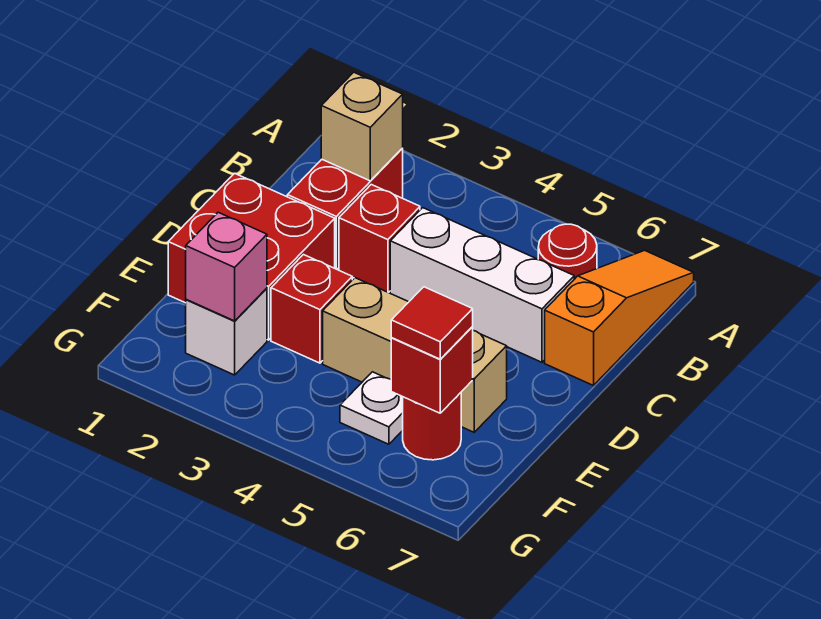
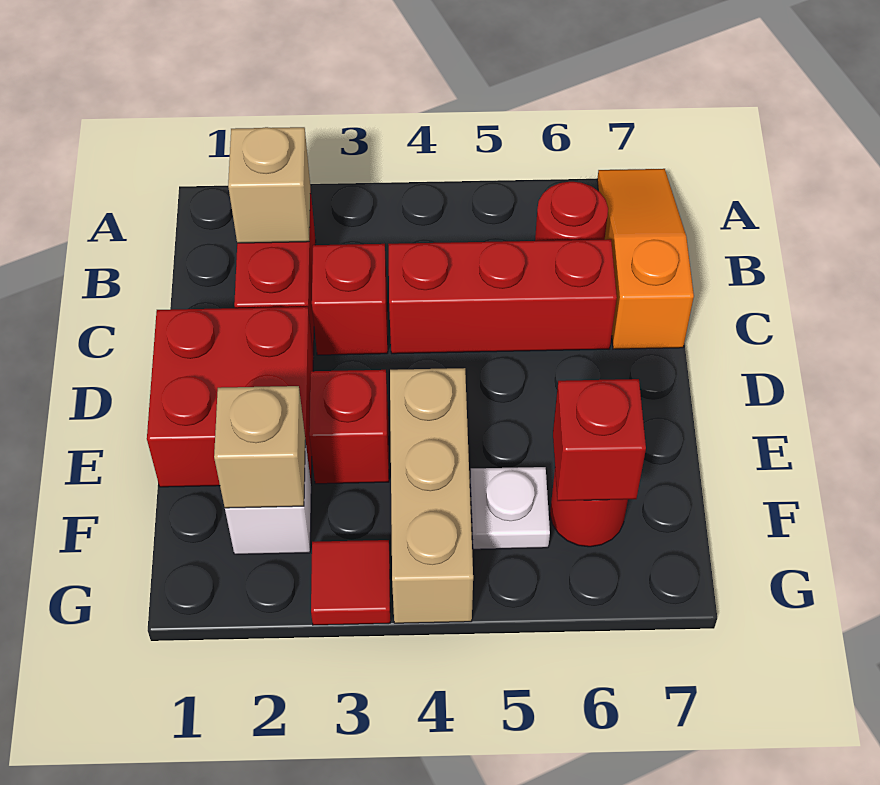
white 1x3 brick [390,208,574,362] -> red 1x3 brick [388,239,617,354]
tan 1x3 brick [323,278,507,432] -> tan 1x3 brick turned to [390,368,473,623]
pink 1x1 brick [186,212,267,321] -> tan 1x1 brick [214,386,305,508]
red 1x1 tile [391,287,473,359] -> red 1x1 tile moved to [311,540,390,625]

